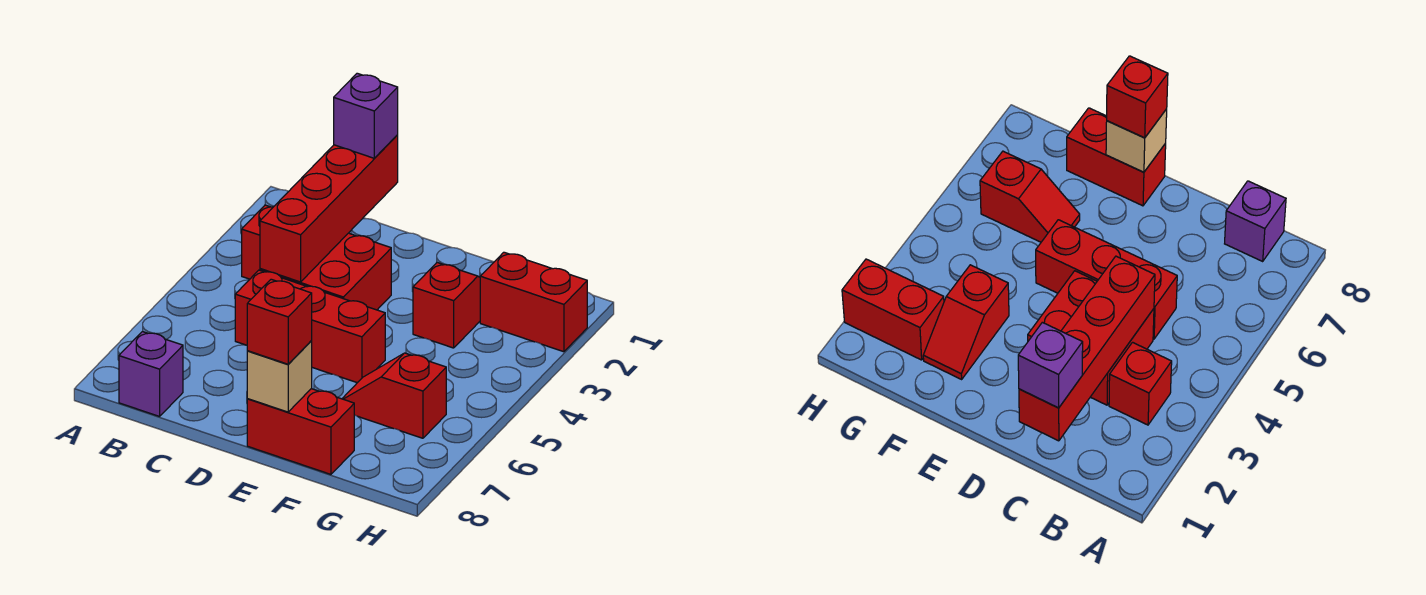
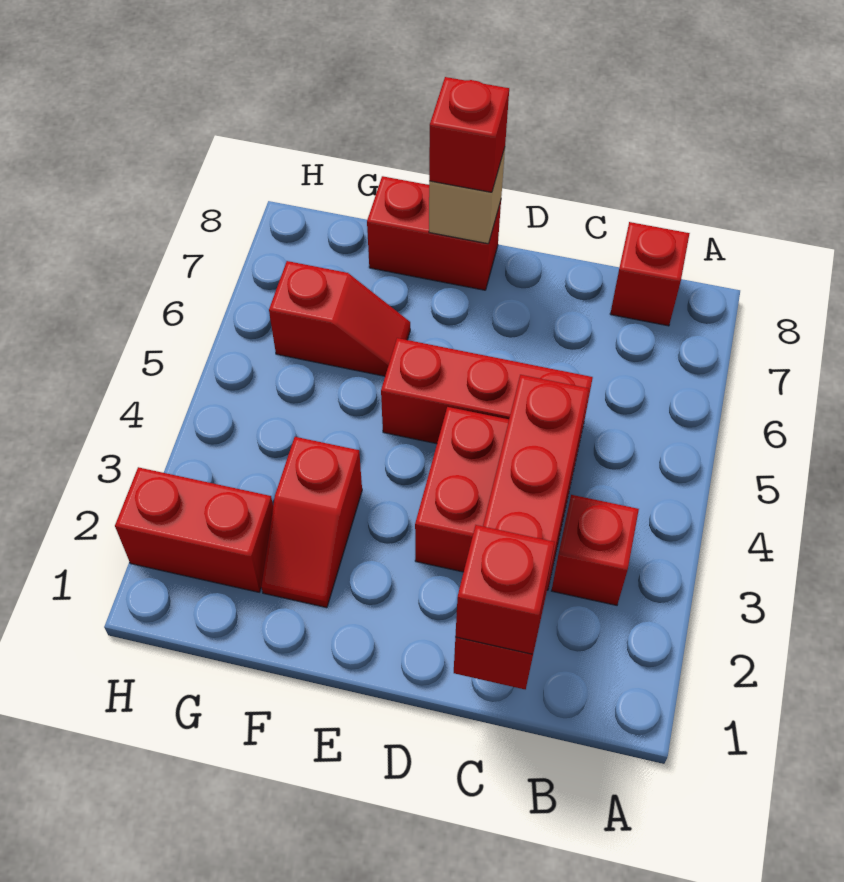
purple 1x1 brick [119,332,183,416] -> red 1x1 brick [610,222,690,326]
purple 1x1 brick [334,73,398,158] -> red 1x1 brick [455,525,555,654]

